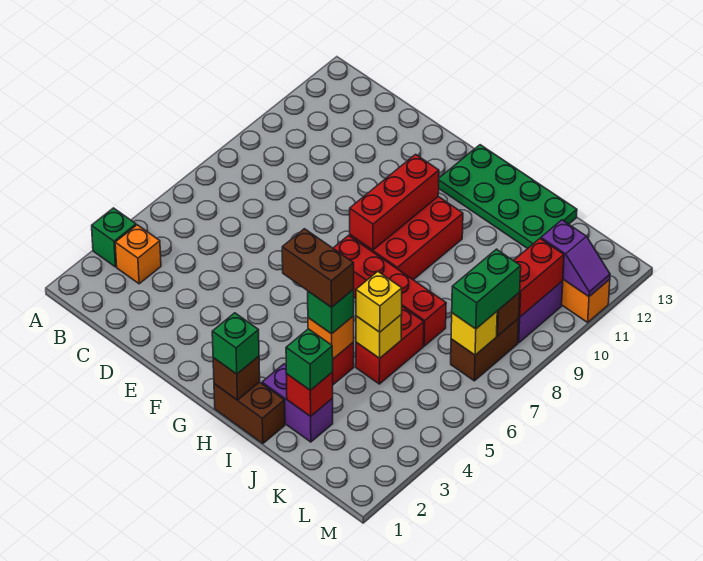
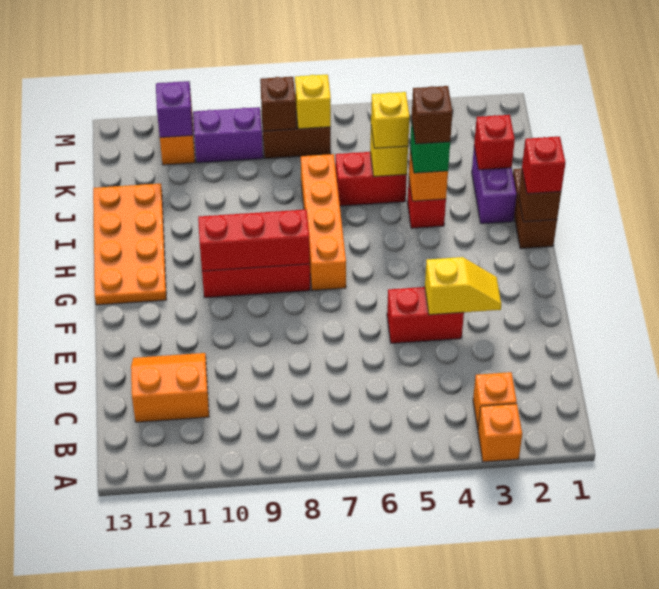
green 1x1 brick [92,208,136,267] -> orange 1x1 brick [478,404,522,462]
none -> orange 2x2 slope [131,353,209,422]
none -> yellow 1x2 slope [425,257,501,315]
red 1x4 brick [333,236,446,346] -> orange 1x4 brick [301,154,346,291]
green 2x4 plate [439,145,577,249] -> orange 2x4 plate [93,184,166,305]
green 1x1 brick [212,313,259,374] -> red 1x1 brick [522,136,565,194]
brown 1x2 brick [282,229,354,307] -> brown 1x1 brick [412,86,452,144]
green 1x1 brick [286,329,333,390] -> none
green 1x2 brick [452,249,521,329] -> none
red 1x2 brick [514,239,564,317] -> red 1x2 brick moved to [387,287,464,343]

